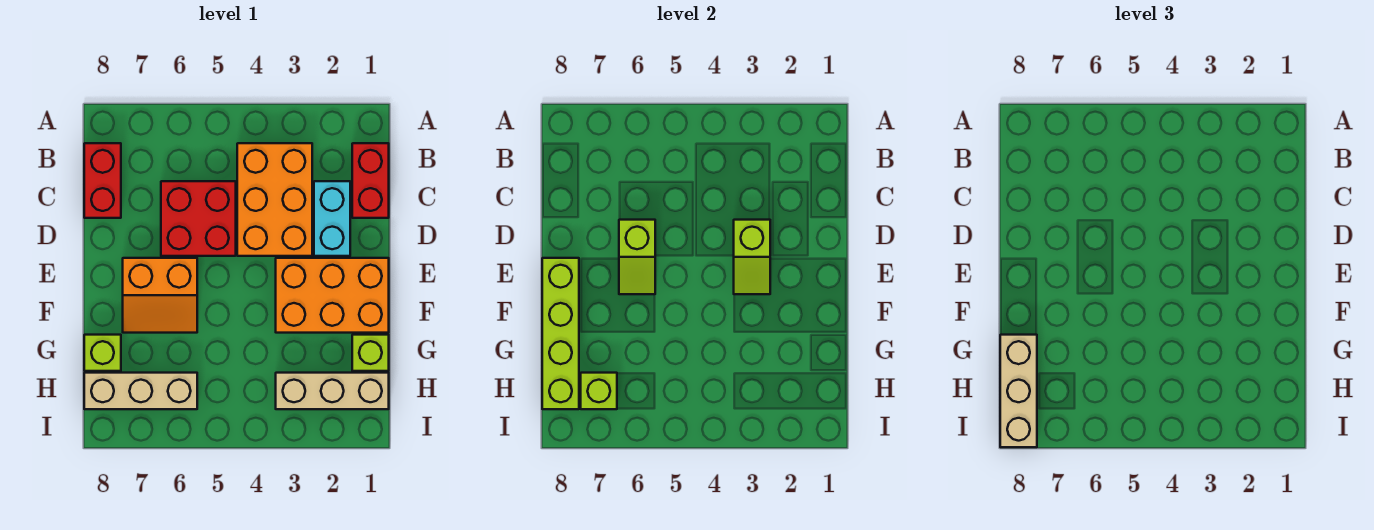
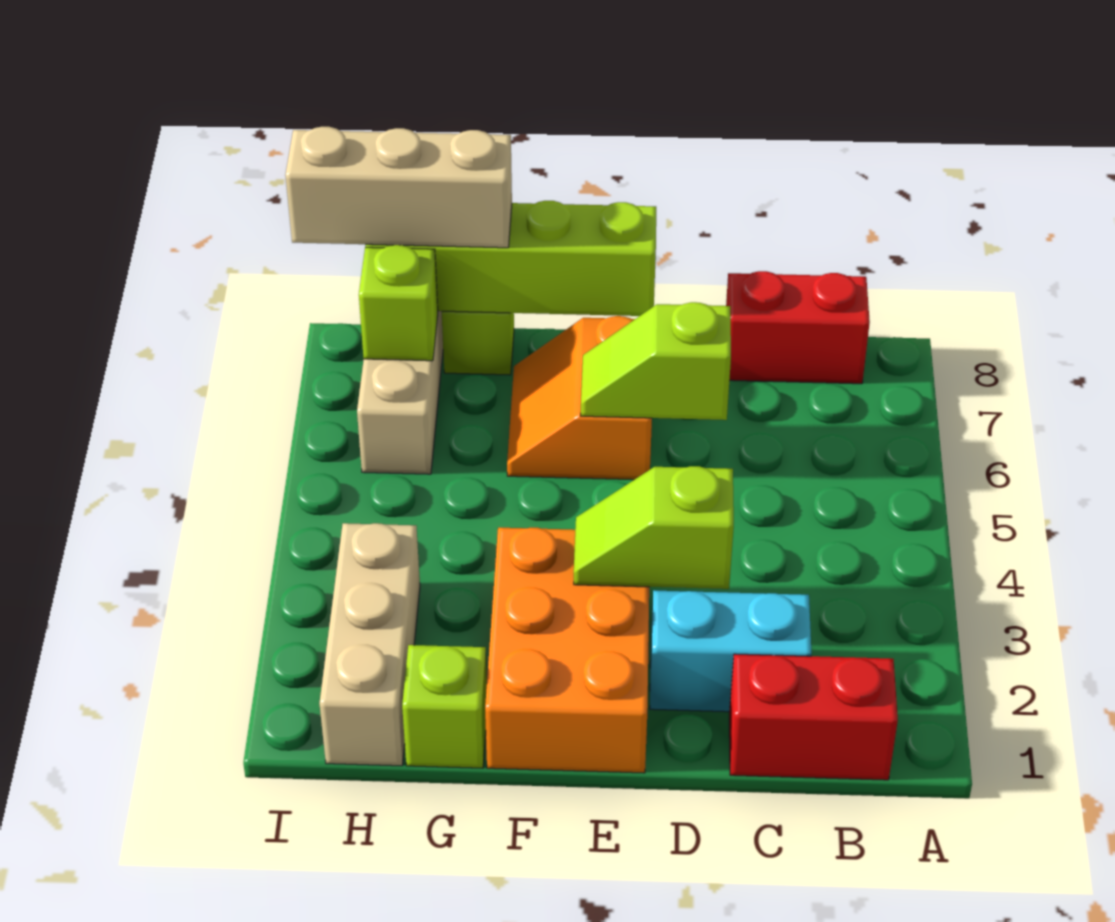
orange 2x3 brick [237,143,312,256] -> none
red 2x2 brick [161,181,236,256] -> none

